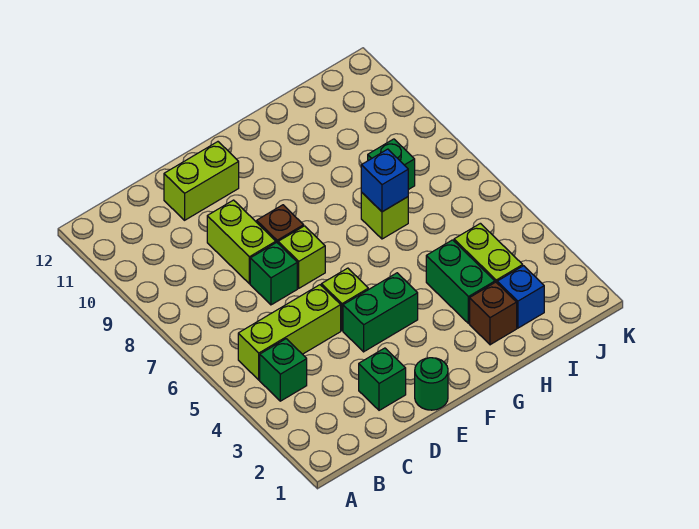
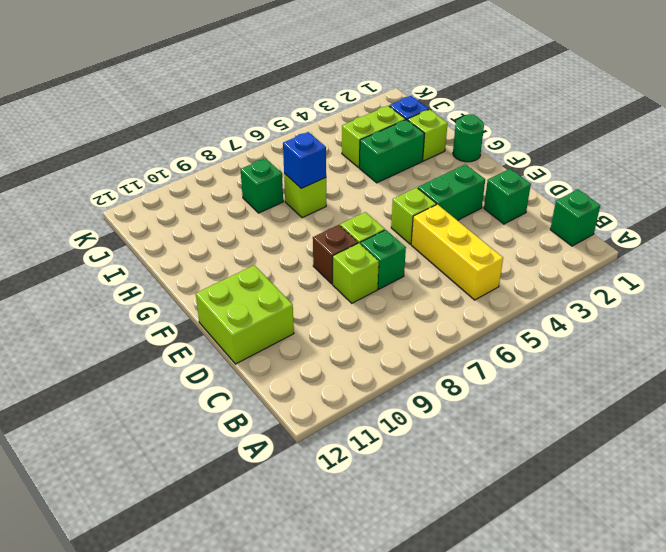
green 1x1 brick [260,339,307,401] -> green 1x1 brick moved to [550,189,600,246]
lime 1x3 brick [238,285,341,380] -> yellow 1x3 brick [411,204,503,300]
lime 1x2 brick [207,200,276,284] -> lime 1x1 brick [333,243,379,303]
lime 1x2 brick [164,142,239,220] -> lime 2x2 brick [196,265,294,364]
green 1x1 round brick [415,358,448,410] -> green 1x1 round brick moved to [453,114,484,162]
green 1x2 brick [343,273,418,352] -> green 1x2 brick turned to [418,164,485,220]
brown 1x1 brick [470,282,517,345] -> lime 1x1 brick [408,109,448,161]

